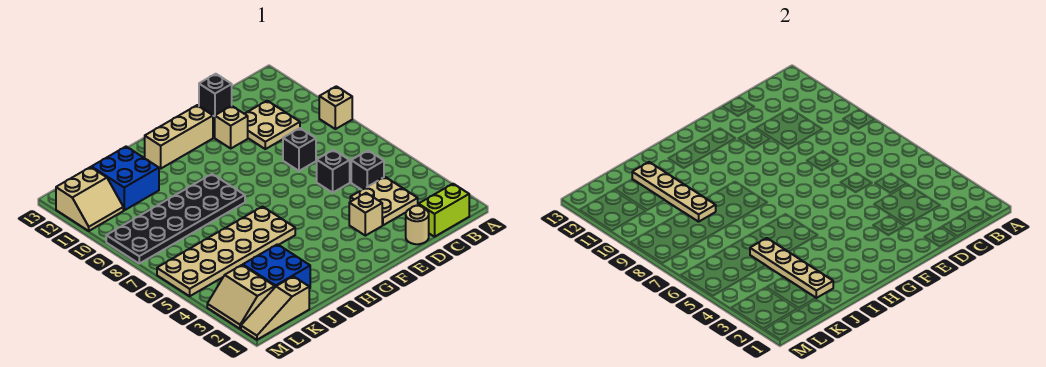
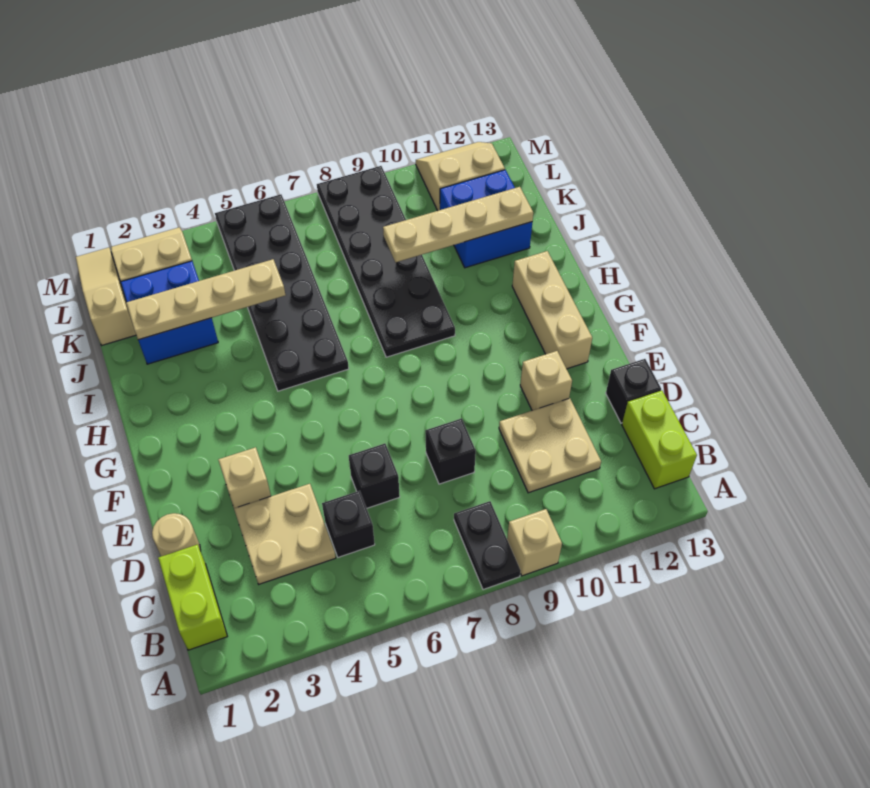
none -> black 1x2 plate [454,501,521,590]
none -> lime 1x2 brick [622,391,697,489]
tan 2x6 plate [157,207,295,296] -> black 2x6 plate [215,194,349,391]
tan 2x2 slope [56,167,123,231] -> tan 2x2 slope turned to [416,142,505,211]

